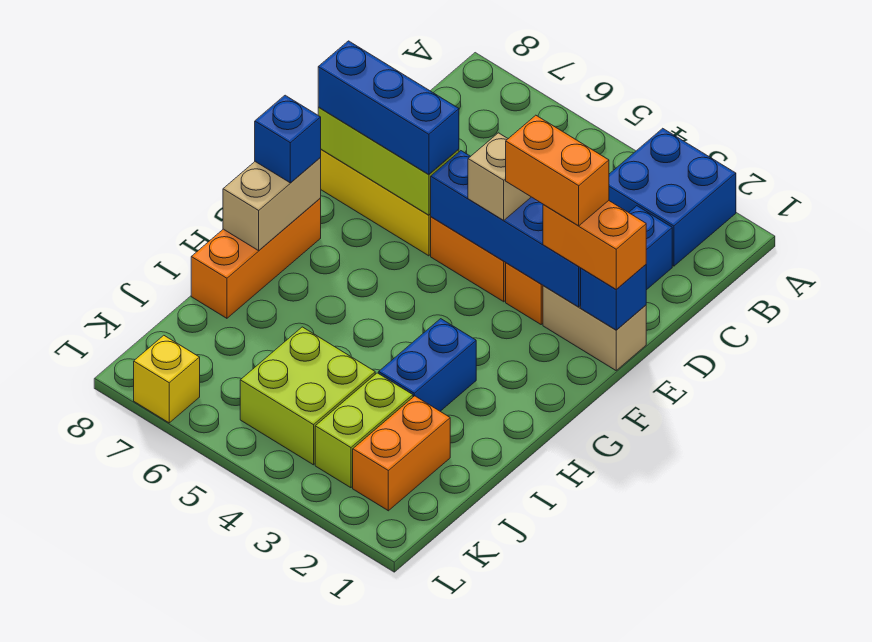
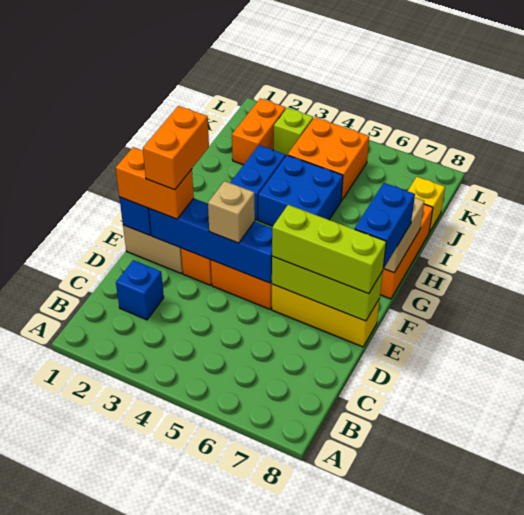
blue 2x2 brick [609,128,736,266] -> blue 2x2 brick moved to [258,155,343,226]
orange 1x2 brick [506,115,609,226] -> orange 1x2 brick turned to [143,106,209,190]
blue 1x3 brick [318,41,459,175] -> lime 1x3 brick [272,205,386,294]
blue 1x1 brick [255,95,321,183] -> blue 1x2 brick [355,183,415,269]
lime 1x2 brick [315,373,413,488] -> lime 1x1 brick [274,108,313,156]
lime 2x2 brick [240,327,375,465] -> orange 2x2 brick [288,117,369,201]
yellow 1x1 brick [134,335,200,423] -> yellow 1x1 brick moved to [408,177,445,232]

